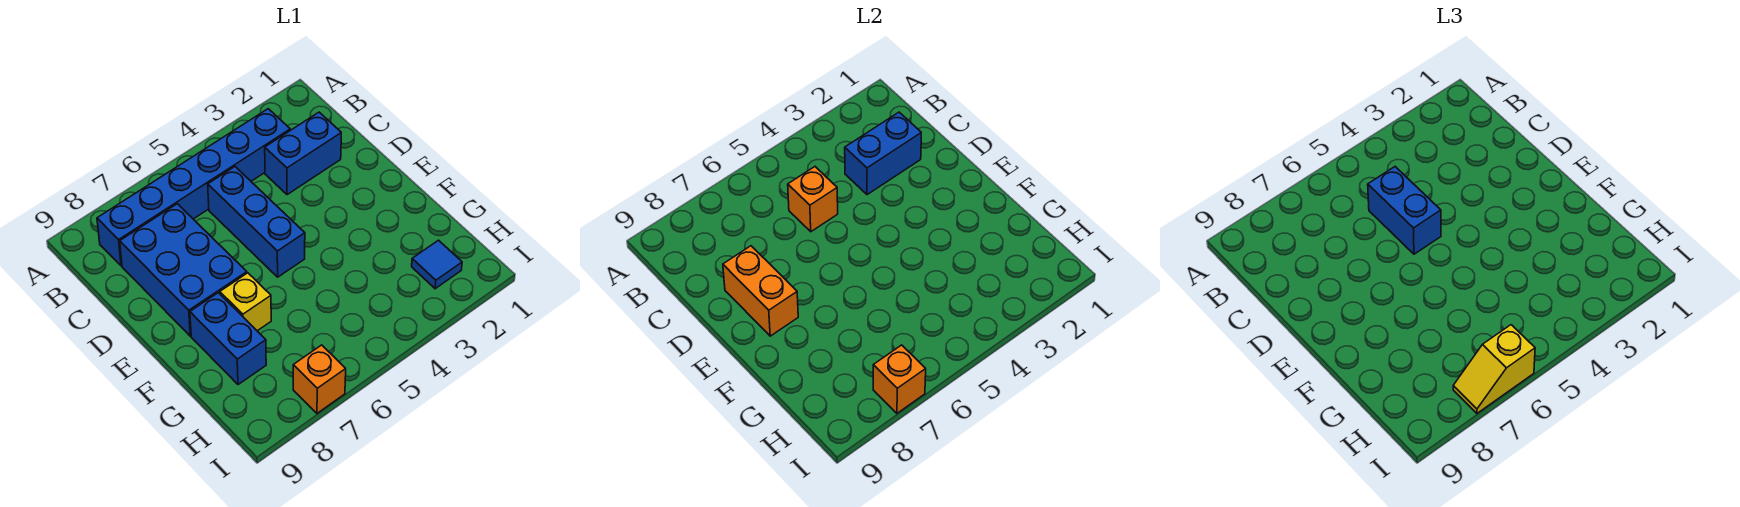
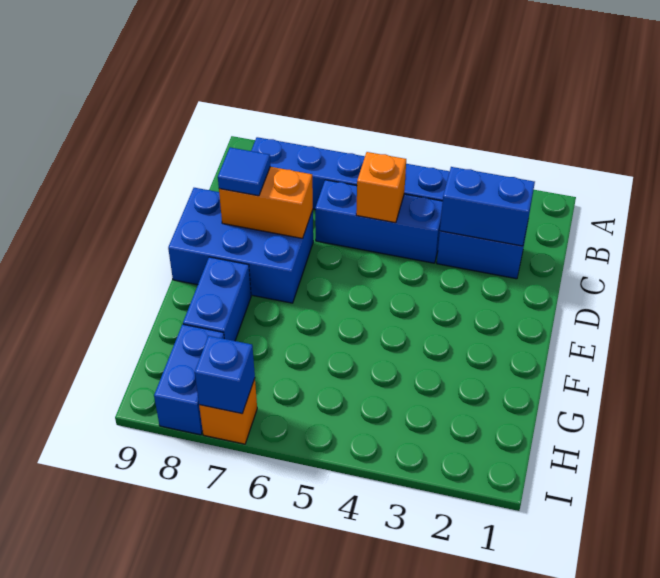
blue 1x3 brick [208,167,305,277] -> blue 1x3 brick turned to [315,180,443,263]
blue 1x2 brick [1368,167,1441,254] -> blue 1x2 brick moved to [154,324,224,435]
blue 2x3 brick [120,204,247,336] -> blue 2x3 brick turned to [168,188,313,303]
orange 1x2 brick [723,246,798,336] -> orange 1x2 brick turned to [219,167,313,238]
yellow 1x1 brick [220,273,271,331] -> none
blue 1x1 tile [412,240,462,289] -> blue 1x1 tile moved to [218,147,270,196]
yellow 1x2 slope [1453,325,1535,413] -> none
orange 1x1 brick [873,345,926,413] -> blue 1x1 brick [195,336,255,414]

